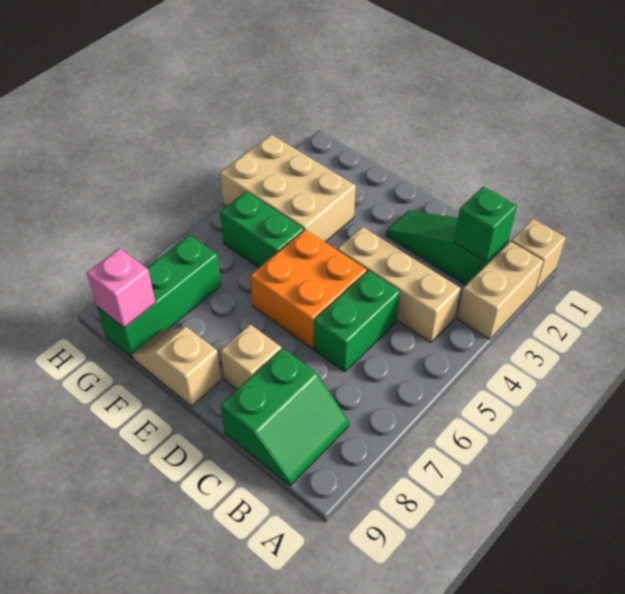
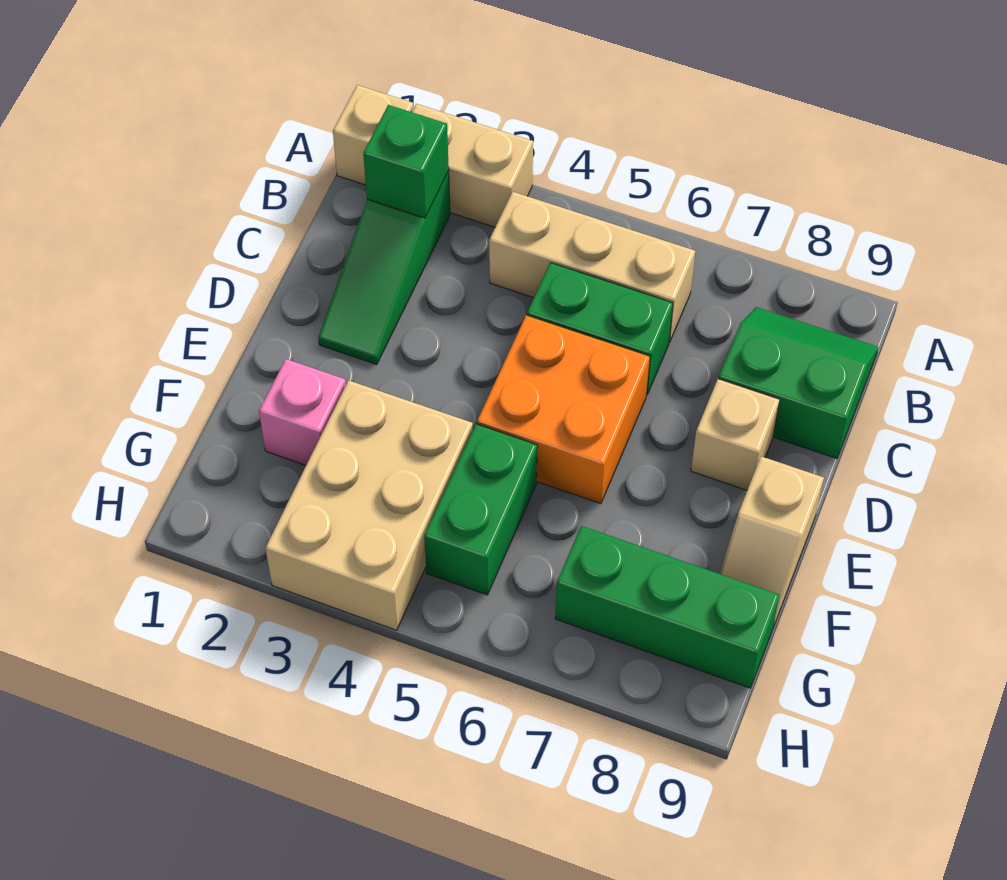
tan 1x3 brick [337,227,460,342] -> tan 1x3 brick turned to [489,192,695,342]
pink 1x1 brick [87,248,155,328] -> pink 1x1 brick moved to [259,359,346,465]

